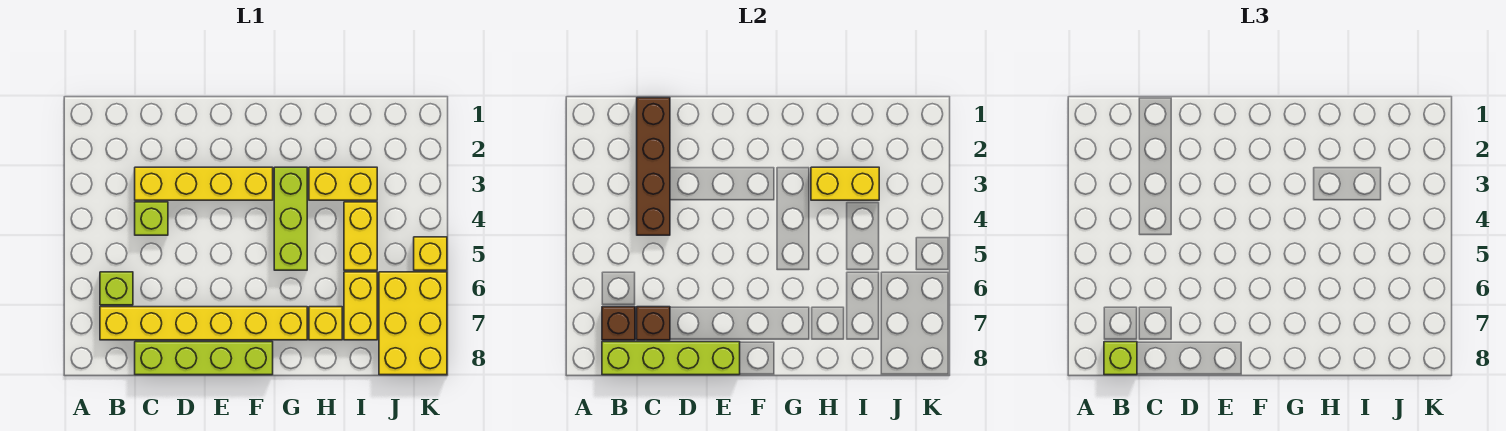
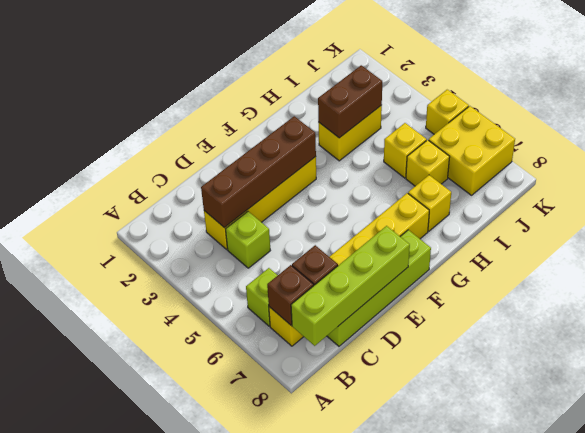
lime 1x1 brick [1104,342,1137,375] -> none
brown 1x4 brick [637,98,670,235] -> brown 1x4 brick turned to [201,116,316,228]
lime 1x3 brick [274,167,307,270] -> none
yellow 1x2 brick [811,167,879,200] -> brown 1x2 brick [318,65,382,138]
yellow 1x2 brick [344,202,377,270] -> yellow 1x1 brick [384,123,427,178]
yellow 1x2 brick [344,272,377,340] -> yellow 1x1 brick [406,140,450,186]
yellow 2x3 brick [379,272,447,375] -> yellow 2x2 brick [429,106,515,195]

